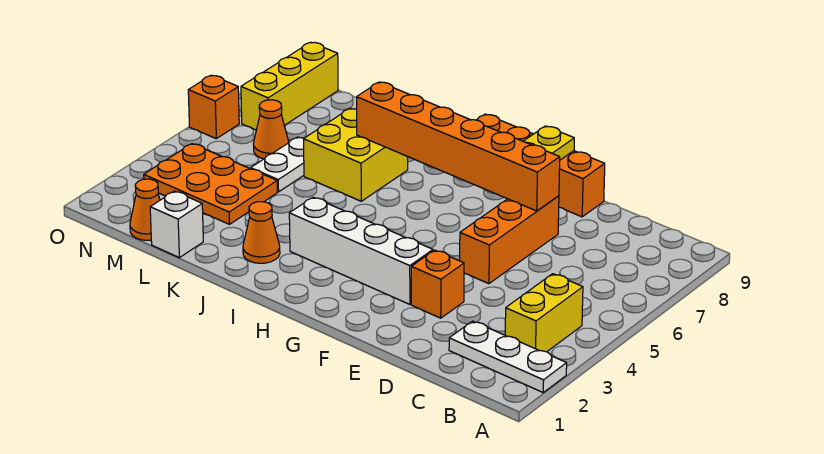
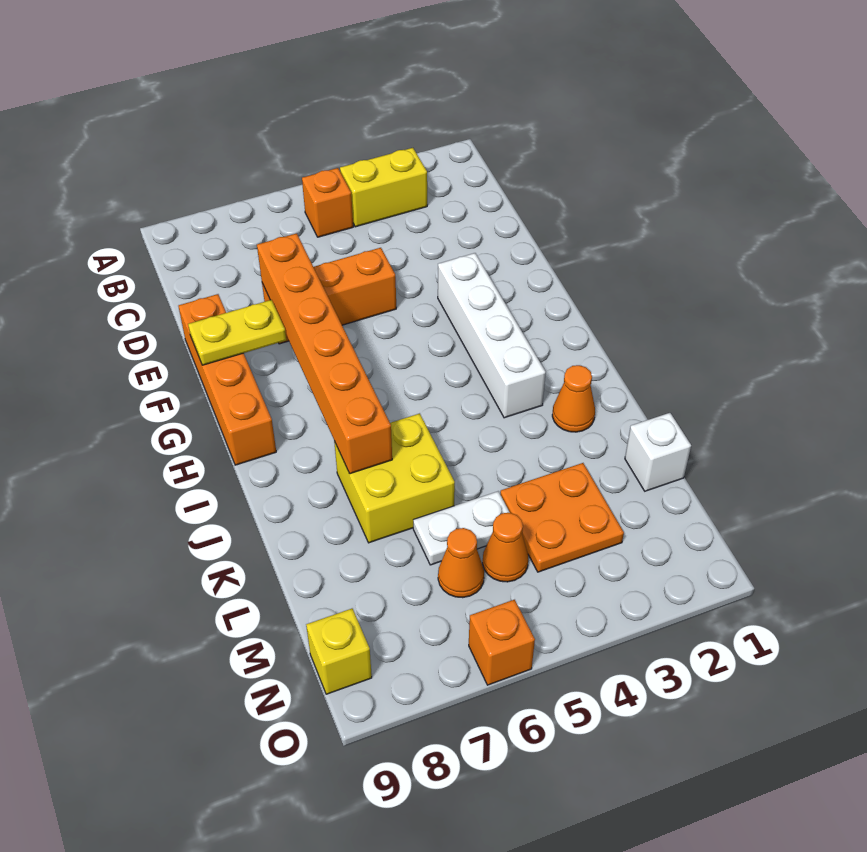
white 1x3 plate [449,321,567,392] -> none
orange 1x1 brick [411,250,464,318] -> orange 1x1 brick moved to [302,168,353,237]
orange 2x3 plate [144,144,277,224] -> orange 2x2 plate [500,463,624,572]
orange 1x1 cone [130,179,160,240] -> orange 1x1 cone moved to [483,513,529,582]
yellow 1x3 brick [241,42,338,130] -> yellow 1x1 brick [306,609,372,694]

